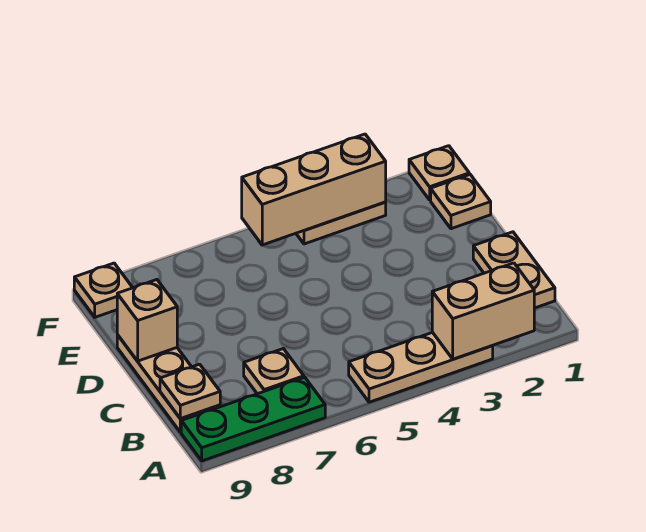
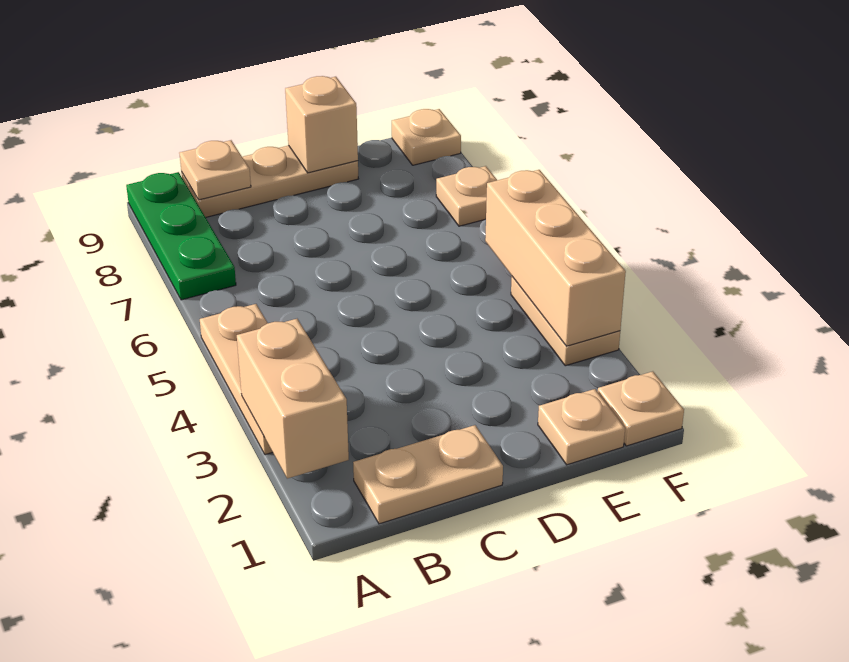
tan 1x1 plate [244,349,304,394] -> tan 1x1 plate moved to [436,166,497,226]

